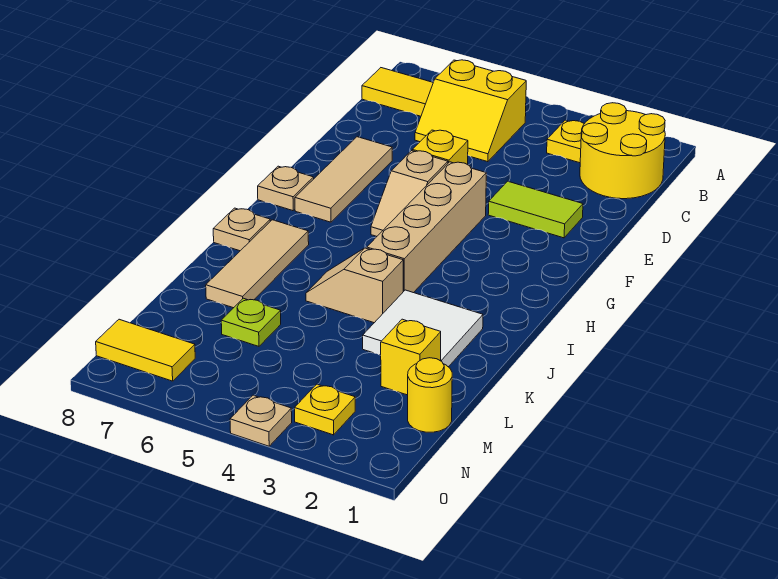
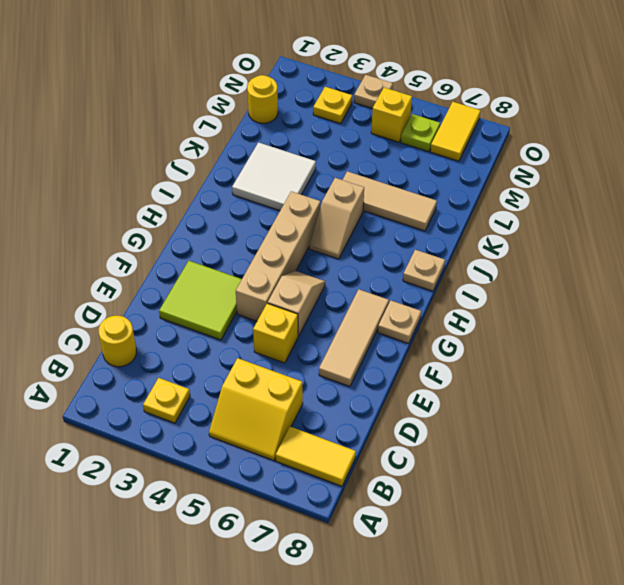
yellow 2x2 round brick [580,103,665,199] -> yellow 1x1 round brick [99,316,136,367]
yellow 2x2 slope [415,60,526,162] -> yellow 2x2 slope turned to [209,358,303,461]
lime 1x2 tile [488,181,583,238] -> lime 2x2 tile [159,261,242,340]
tan 1x3 tile [206,220,309,308] -> tan 1x3 tile turned to [343,171,437,231]
tan 1x2 slope [306,248,403,323] -> tan 1x2 slope turned to [309,178,364,259]
yellow 1x1 brick [381,319,441,395] -> yellow 1x1 brick moved to [371,88,412,142]
lime 1x1 plate [221,298,281,346] -> lime 1x1 plate moved to [401,114,440,152]
yellow 1x2 tile [96,319,195,381] -> yellow 1x2 tile turned to [430,102,481,161]

